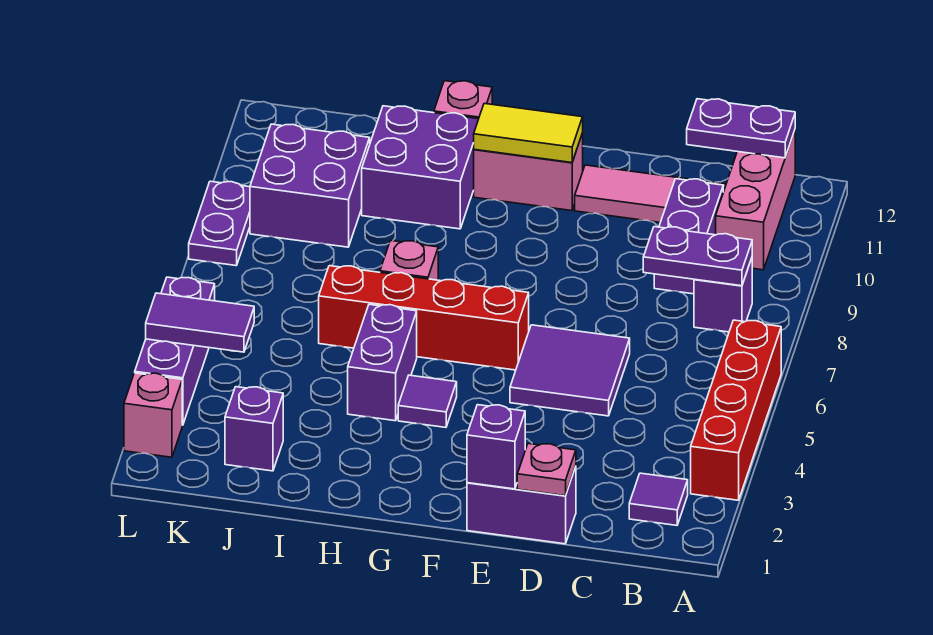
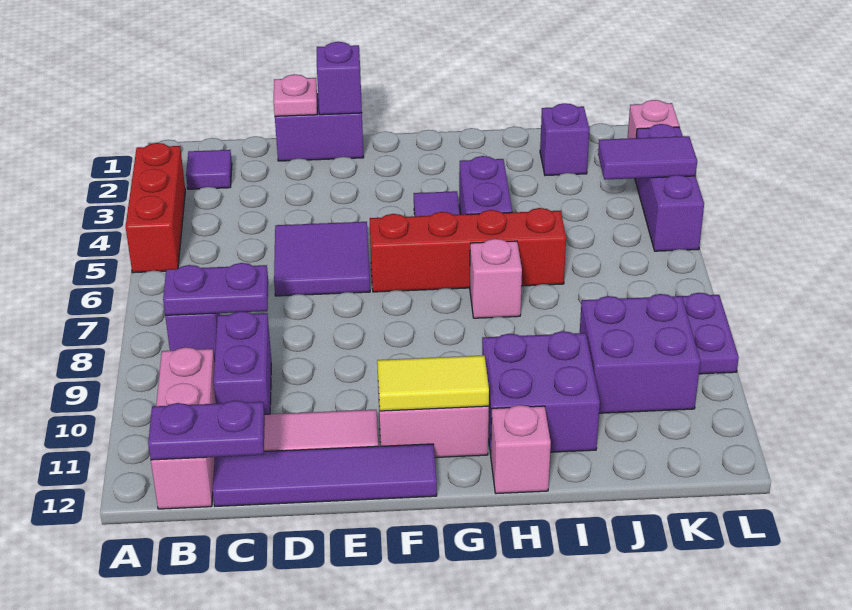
red 1x4 brick [691,320,781,500] -> red 1x3 brick [126,143,185,273]
none -> purple 1x4 tile [213,444,437,506]

